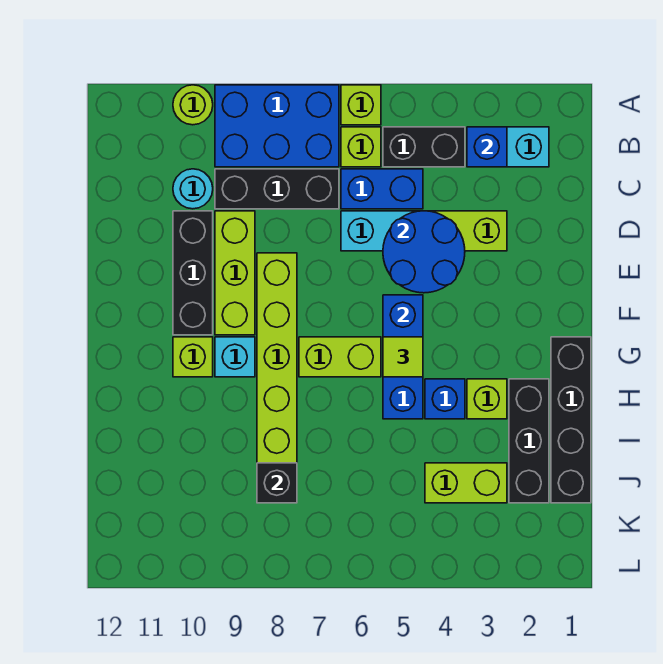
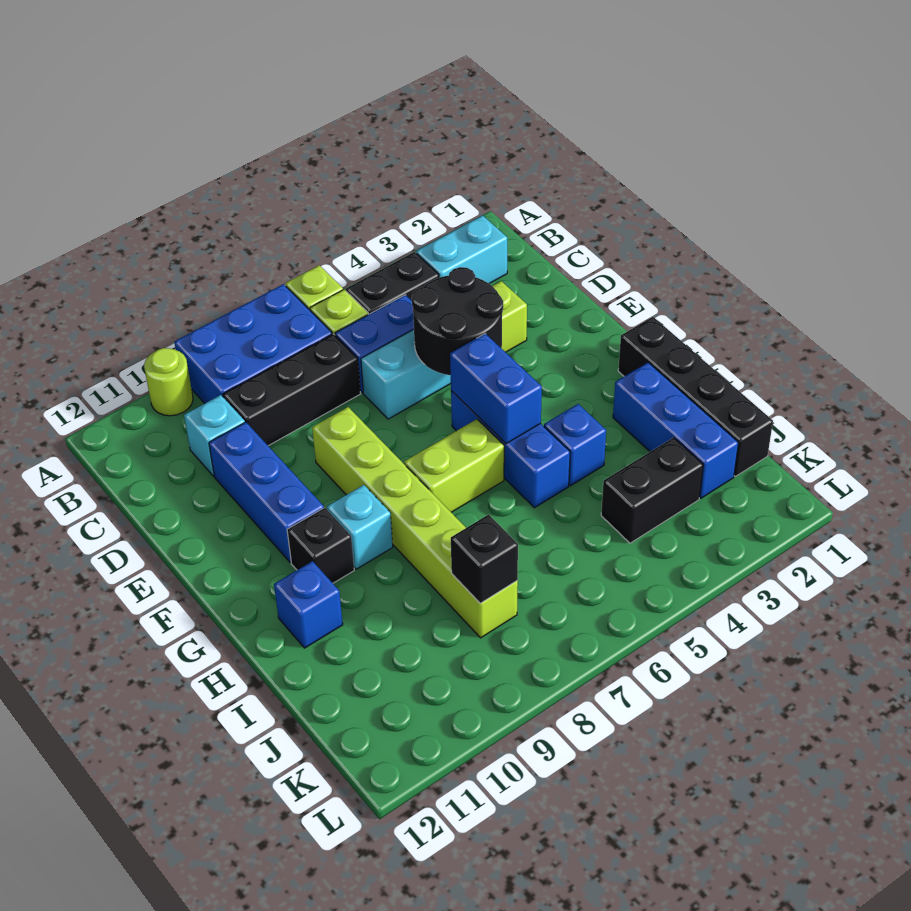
blue 1x1 brick [467,127,507,167] -> blue 1x1 brick moved to [274,561,343,648]
cyan 1x1 round brick [173,169,213,209] -> cyan 1x1 brick [184,395,245,476]
blue 2x2 round brick [383,211,465,293] -> black 2x2 round brick [412,267,503,375]
lime 1x3 brick [215,211,255,335] -> none
black 1x3 brick [173,211,213,335] -> blue 1x3 brick [209,422,324,562]
lime 1x1 tile [383,337,423,377] -> none
lime 1x1 brick [173,337,213,377] -> black 1x1 brick [287,508,354,583]
black 1x3 brick [509,379,549,503] -> blue 1x3 brick [613,362,738,498]
lime 1x1 brick [467,379,507,419] -> none
lime 1x2 brick [425,463,507,503] -> black 1x2 brick [601,438,703,543]

